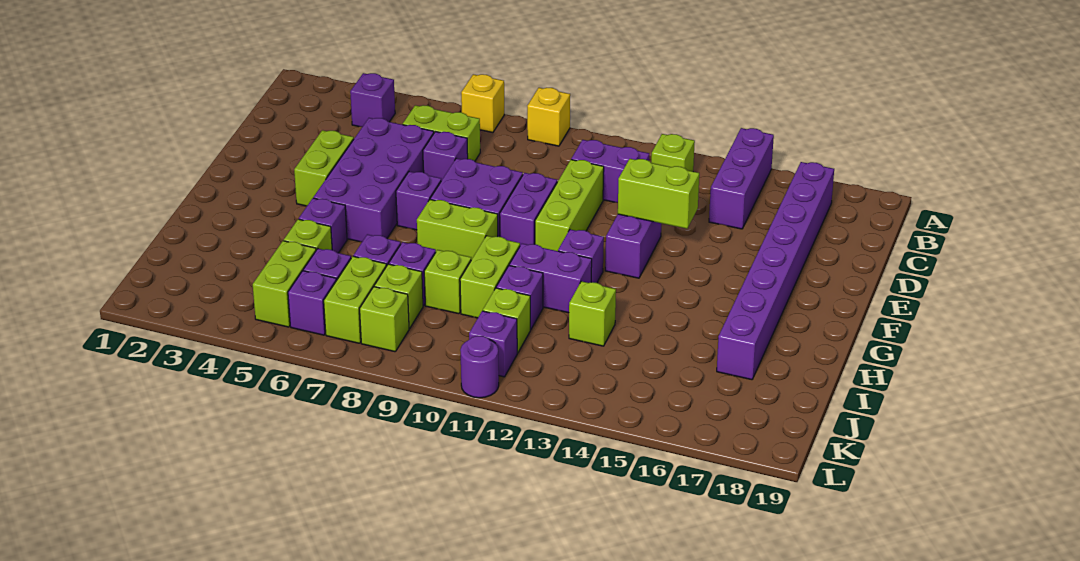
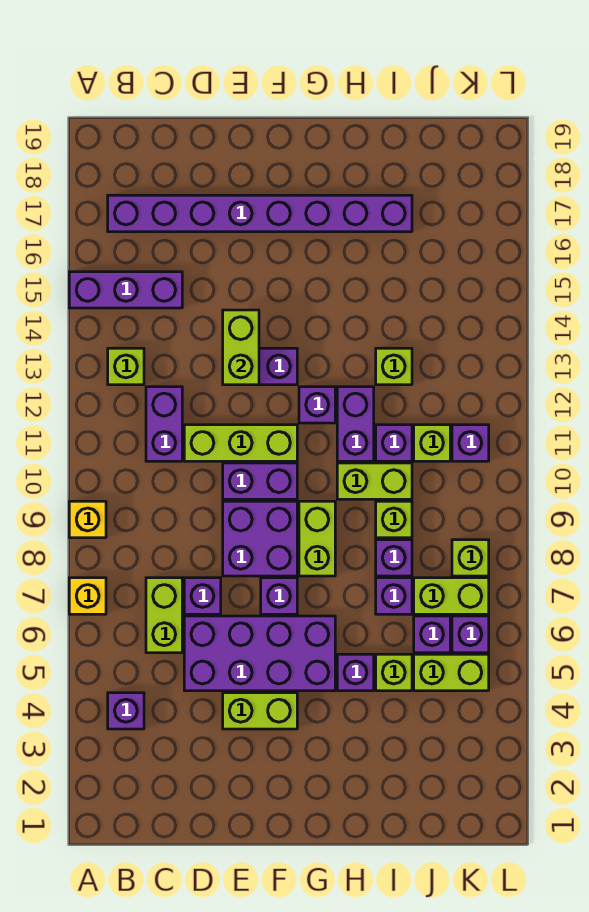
lime 1x1 brick [374,264,423,328] -> none
purple 1x1 round brick [460,336,499,398] -> none

